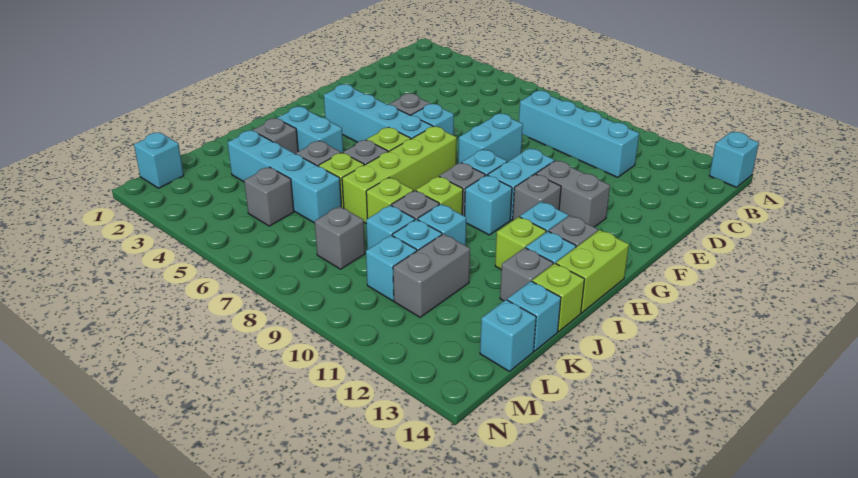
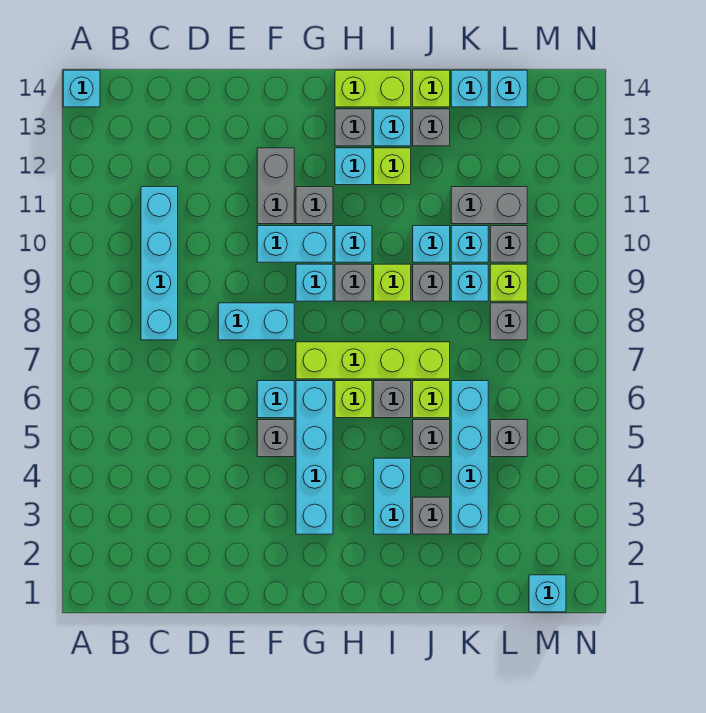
lime 1x1 brick [366,177,414,218] -> lime 1x1 brick moved to [490,264,527,301]
cyan 1x1 brick [366,235,417,301] -> grey 1x1 brick [490,226,527,262]

